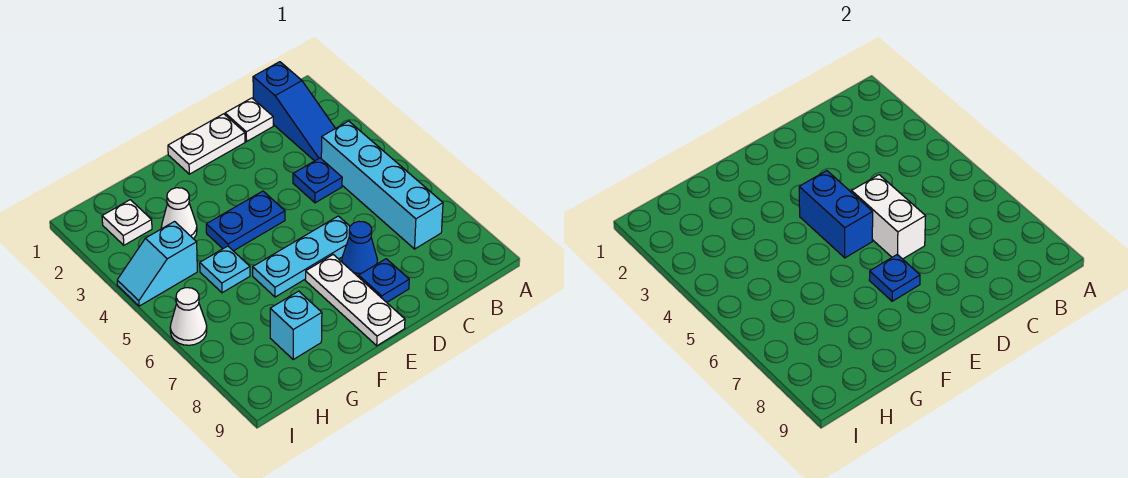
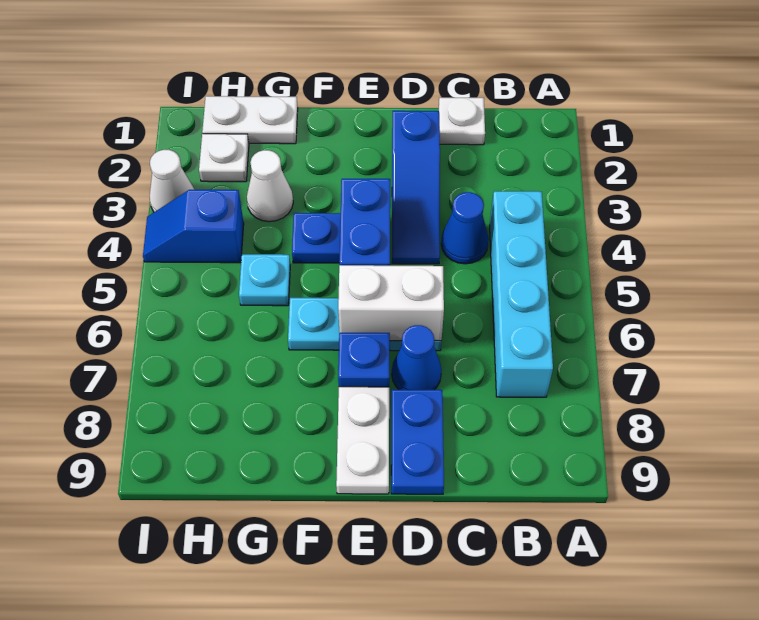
blue 1x3 slope [253,62,335,161] -> blue 1x3 slope moved to [392,111,440,264]
blue 1x1 plate [293,158,342,203] -> blue 1x1 cone [441,192,489,264]
white 1x2 plate [168,114,245,174] -> white 1x2 plate moved to [202,96,298,144]
white 1x2 brick [852,175,925,259] -> white 1x2 brick turned to [338,265,444,341]
blue 1x1 plate [359,259,409,302] -> blue 1x2 plate [391,390,444,494]
cyan 1x1 brick [270,291,322,359] -> none
cyan 1x2 slope [117,222,197,306] -> blue 1x2 slope [143,190,244,263]
white 1x1 cone [170,288,207,345] -> white 1x1 cone moved to [150,150,195,212]

